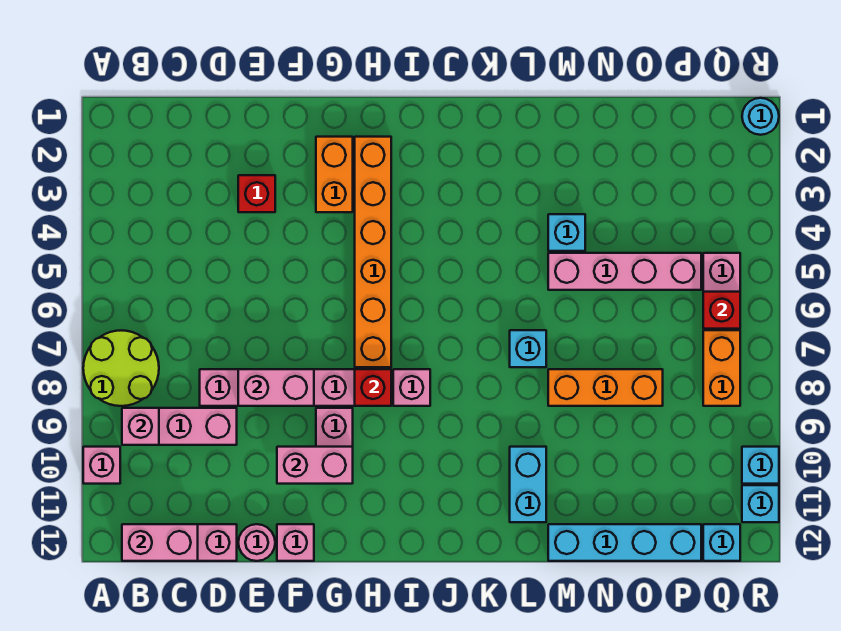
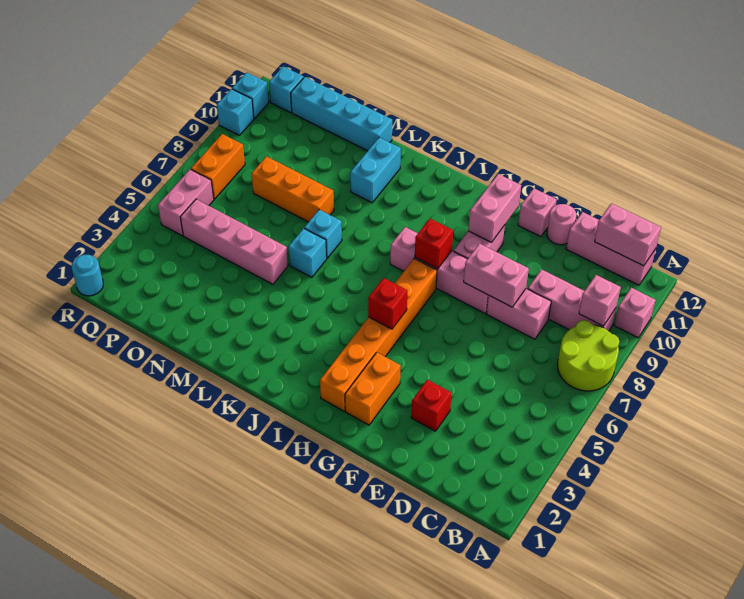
pink 1x2 brick [277,447,353,484] -> pink 1x2 brick turned to [468,174,521,242]
cyan 1x1 brick [548,214,585,251] -> cyan 1x1 brick moved to [289,228,327,277]
red 1x1 brick [703,292,740,329] -> red 1x1 brick moved to [368,278,407,329]

